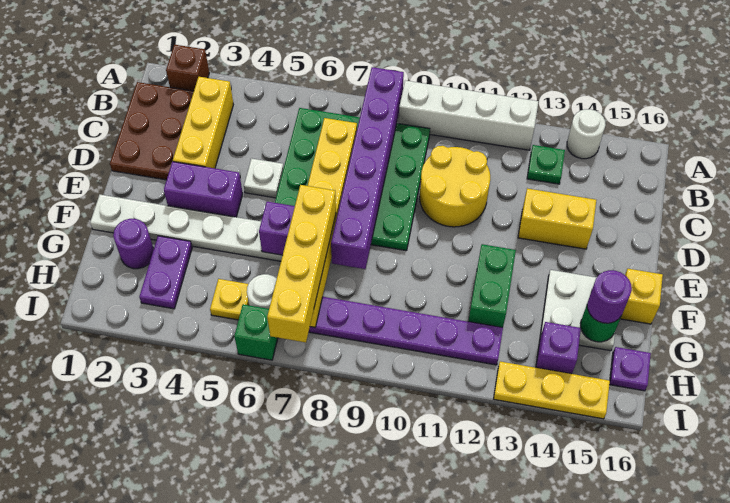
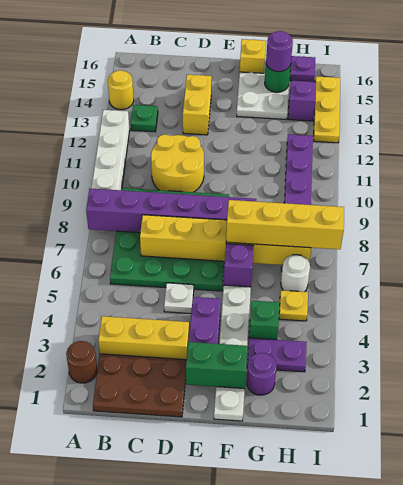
brown 1x1 brick [166,45,209,91] -> brown 1x1 round brick [66,341,97,383]
white 1x1 round brick [567,109,606,159] -> yellow 1x1 round brick [108,70,134,110]
green 1x2 brick [468,244,516,328] -> green 1x2 brick moved to [186,342,247,389]
green 1x1 brick [234,304,278,360] -> green 1x1 brick moved to [249,301,280,340]

